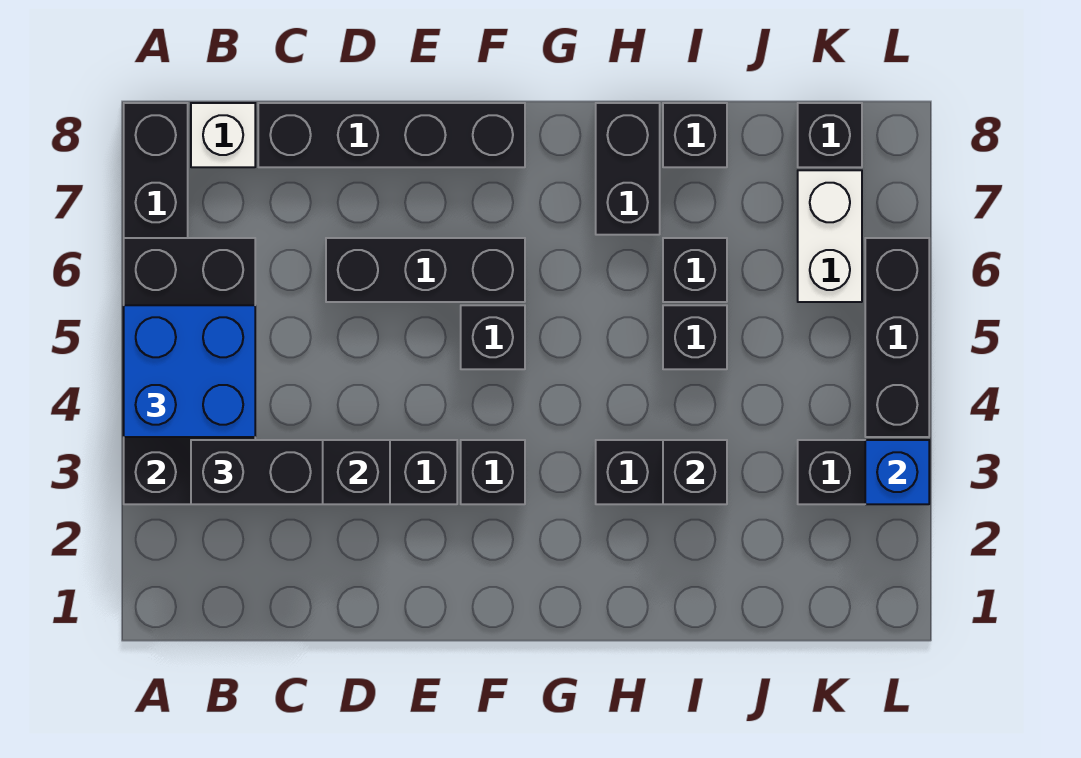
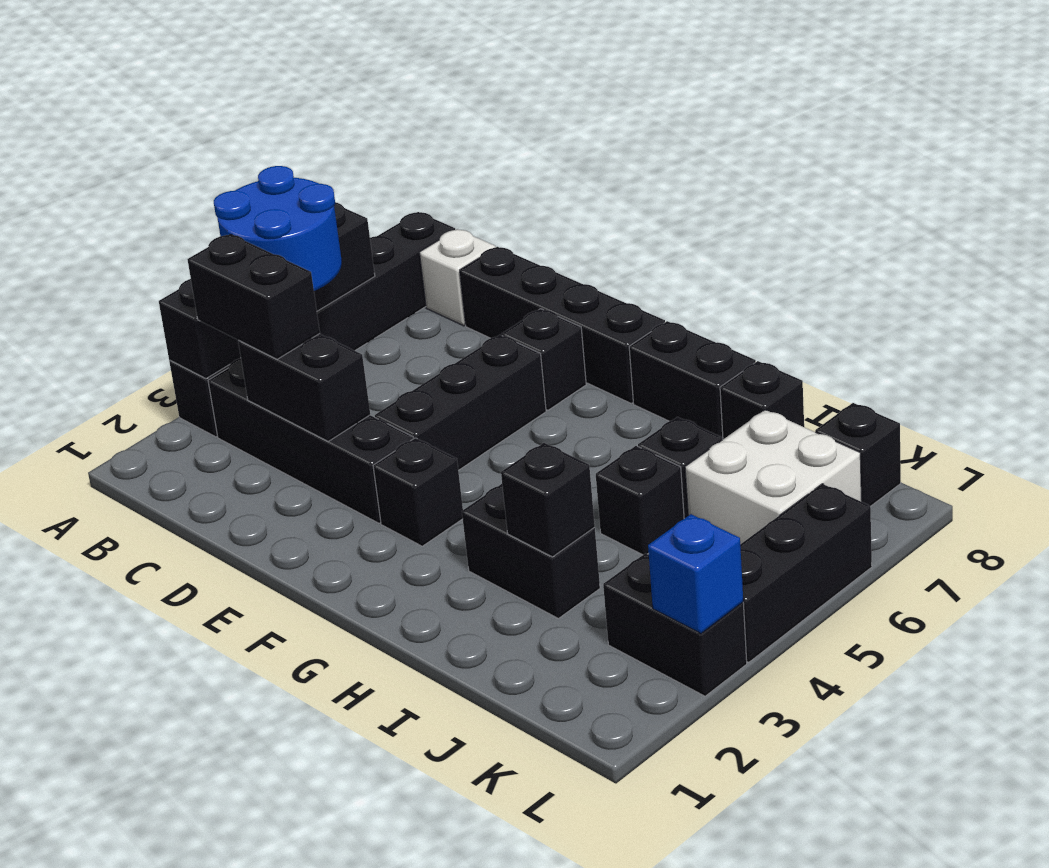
black 2x4 brick [124,238,255,504] -> black 1x4 brick [159,202,375,379]
blue 2x2 brick [124,305,255,437] -> blue 2x2 round brick [214,166,342,291]
black 1x3 brick [326,238,525,302] -> black 1x3 brick turned to [375,335,546,470]
black 1x1 brick [461,305,525,369] -> black 1x1 brick moved to [502,309,586,410]
black 1x2 brick [596,103,660,235] -> black 1x2 brick turned to [629,321,756,440]
white 1x2 brick [798,170,862,302] -> white 2x2 brick [685,410,862,544]

